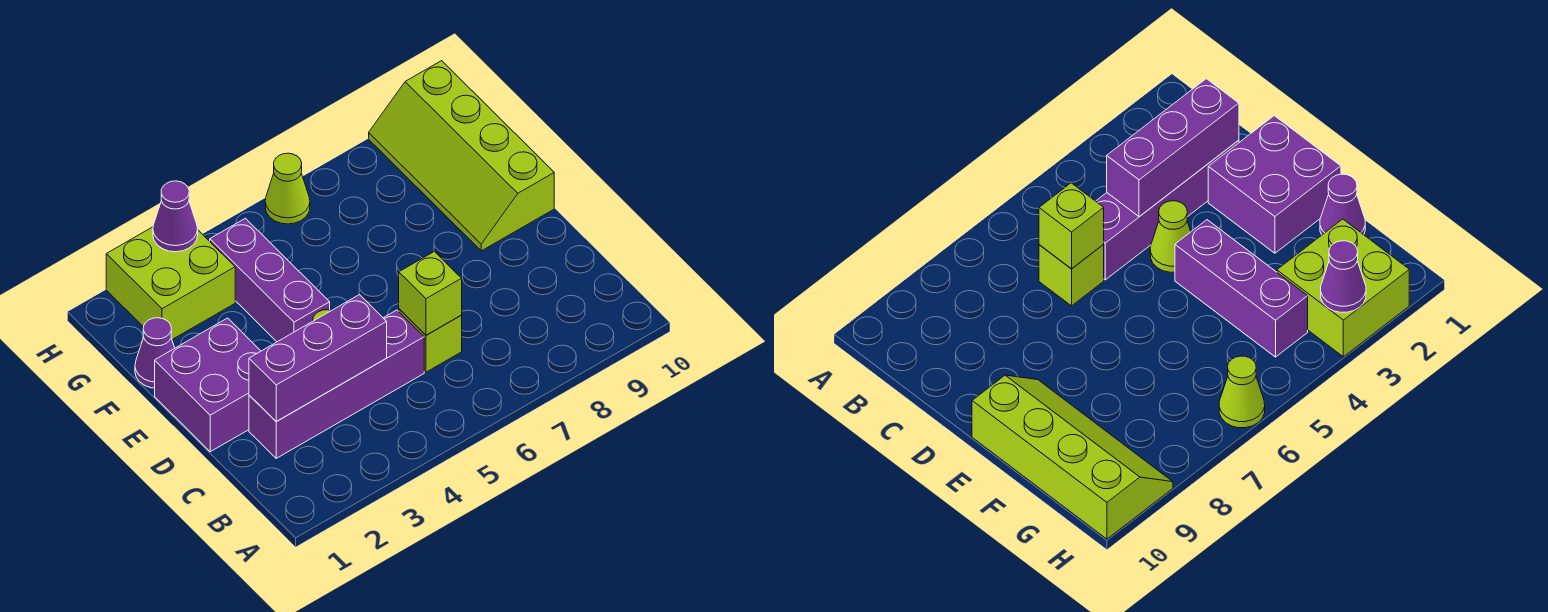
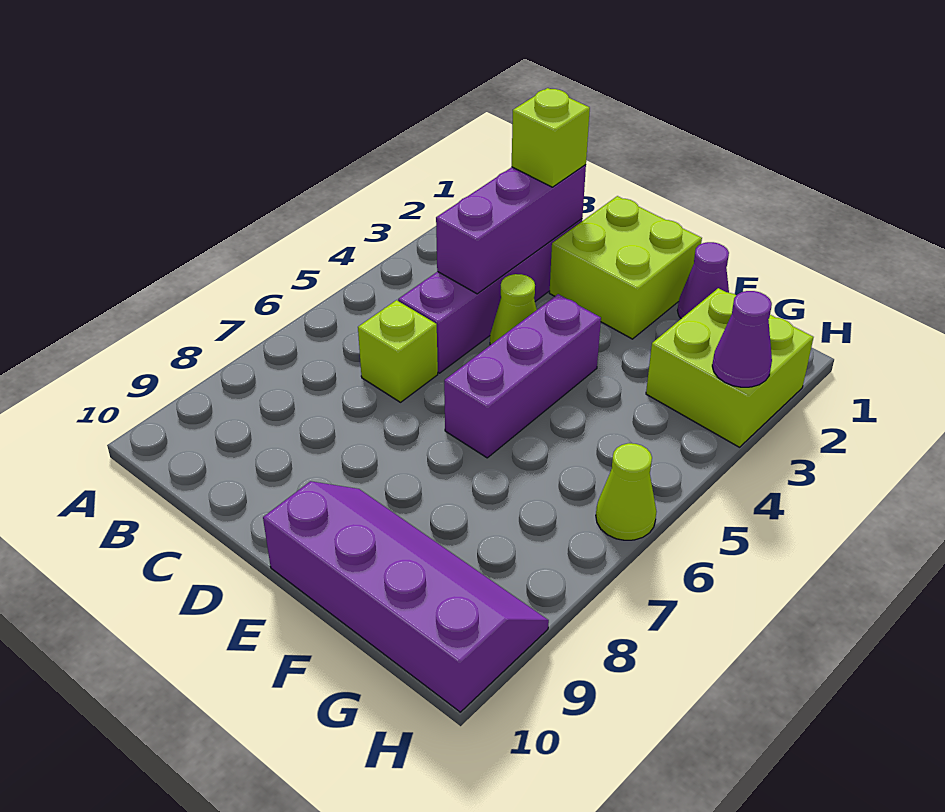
lime 1x1 brick [399,251,462,335] -> lime 1x1 brick moved to [512,88,590,187]
purple 2x2 brick [155,318,261,452] -> lime 2x2 brick [550,196,702,339]
purple 1x3 brick [210,218,330,342] -> purple 1x3 brick turned to [444,294,601,458]
lime 2x4 slope [369,61,554,251] -> purple 2x4 slope [263,481,549,712]

